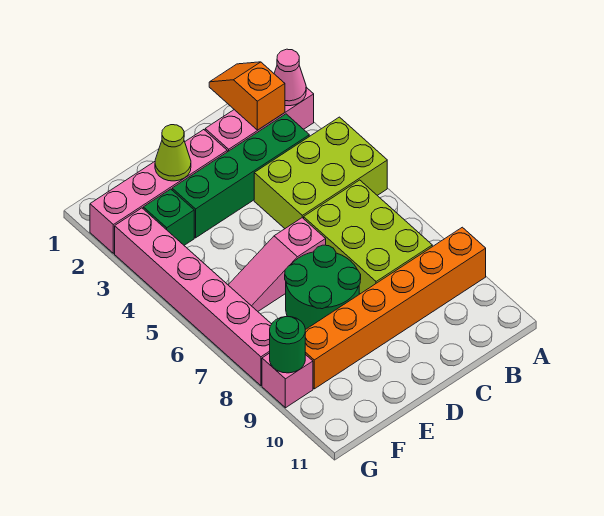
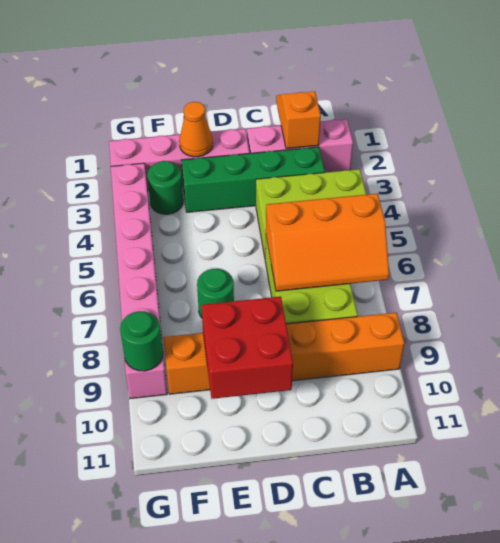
pink 1x1 cone [274,49,306,106] -> none
none -> orange 2x3 slope [266,194,389,291]
pink 1x3 slope [229,218,326,311] -> none
green 2x2 round brick [285,245,361,330] -> green 1x1 round brick [197,269,234,318]
none -> red 2x2 brick [202,297,293,399]
lime 1x1 cone [155,125,191,181] -> orange 1x1 cone [179,102,213,157]
green 1x1 brick [143,189,194,245] -> green 1x1 round brick [147,161,183,214]

